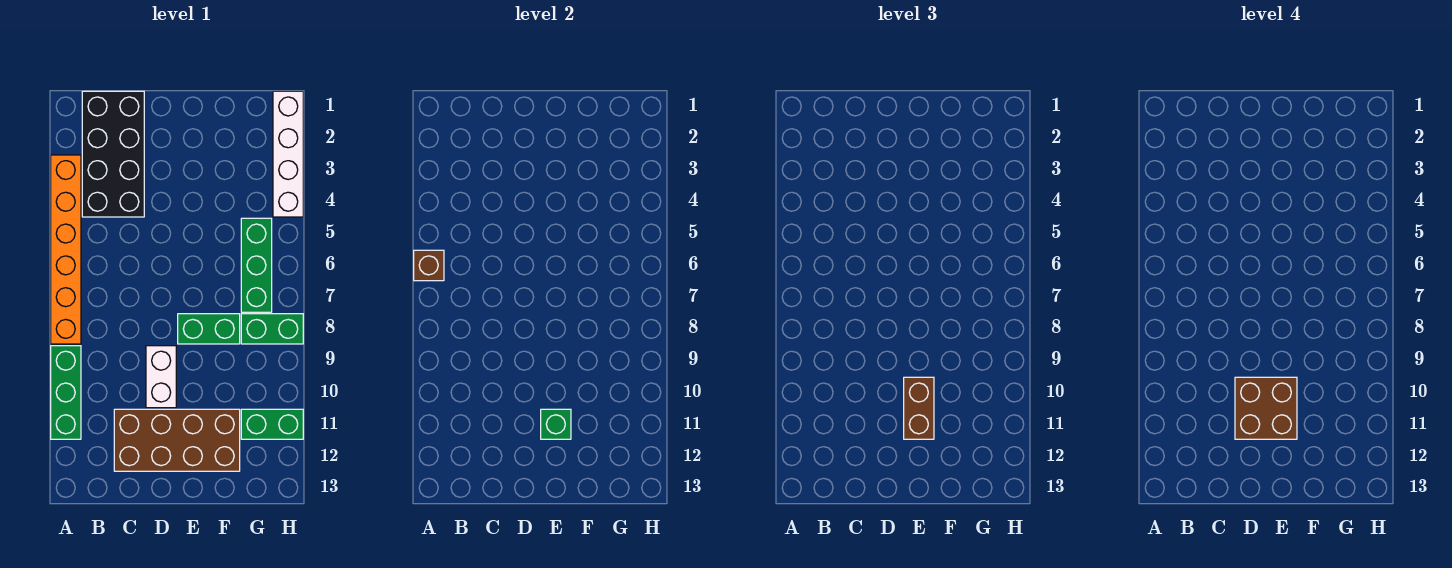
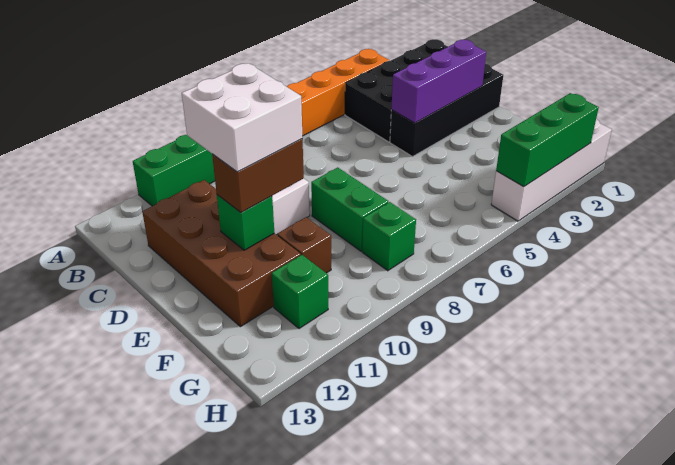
brown 1x1 brick [414,250,444,281] -> brown 1x1 brick moved to [277,217,331,273]
none -> black 1x4 brick [390,64,503,157]
none -> purple 1x3 brick [391,40,486,123]
brown 2x2 brick [1235,377,1297,439] -> white 2x2 brick [182,63,302,172]
green 1x3 brick [241,218,272,312] -> green 1x3 brick moved to [496,93,599,187]
green 1x2 brick [241,314,303,344] -> green 1x1 brick [362,202,416,271]
green 1x2 brick [241,409,303,439] -> green 1x1 brick [272,255,328,329]

